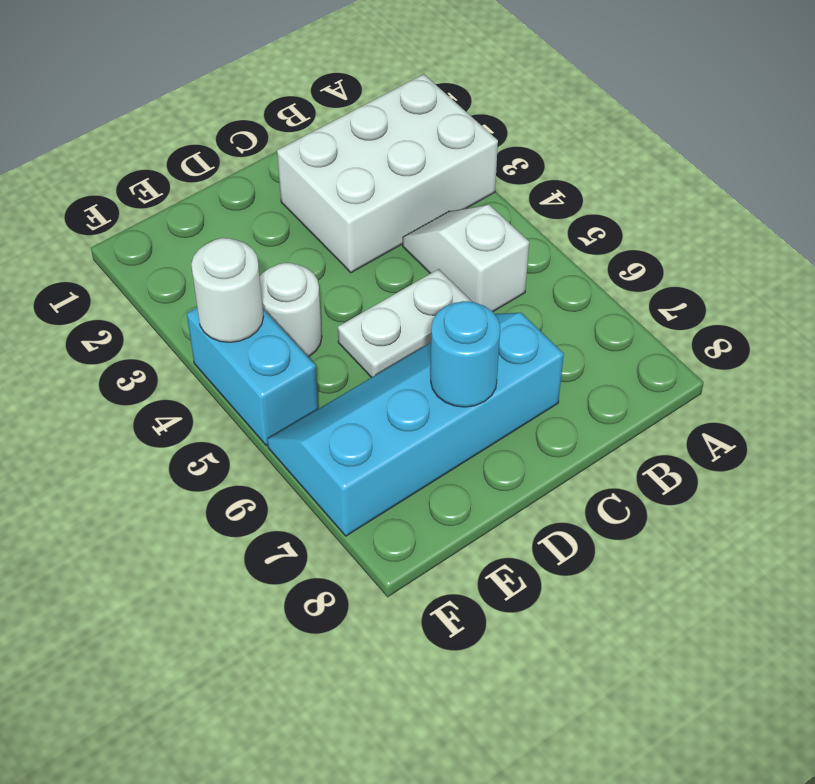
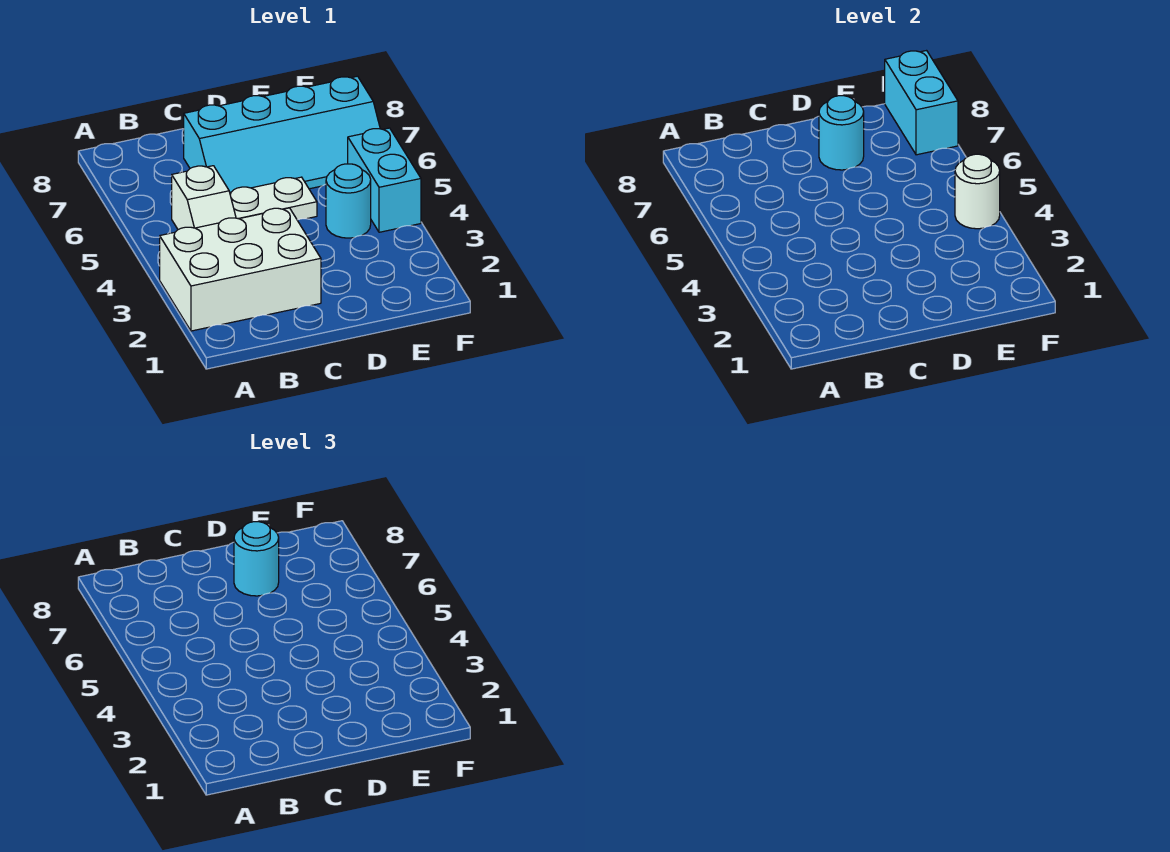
none -> cyan 1x1 round brick [234,522,279,596]
white 1x1 round brick [260,263,322,357] -> cyan 1x1 round brick [326,164,371,238]
none -> cyan 1x2 brick [885,51,958,155]

